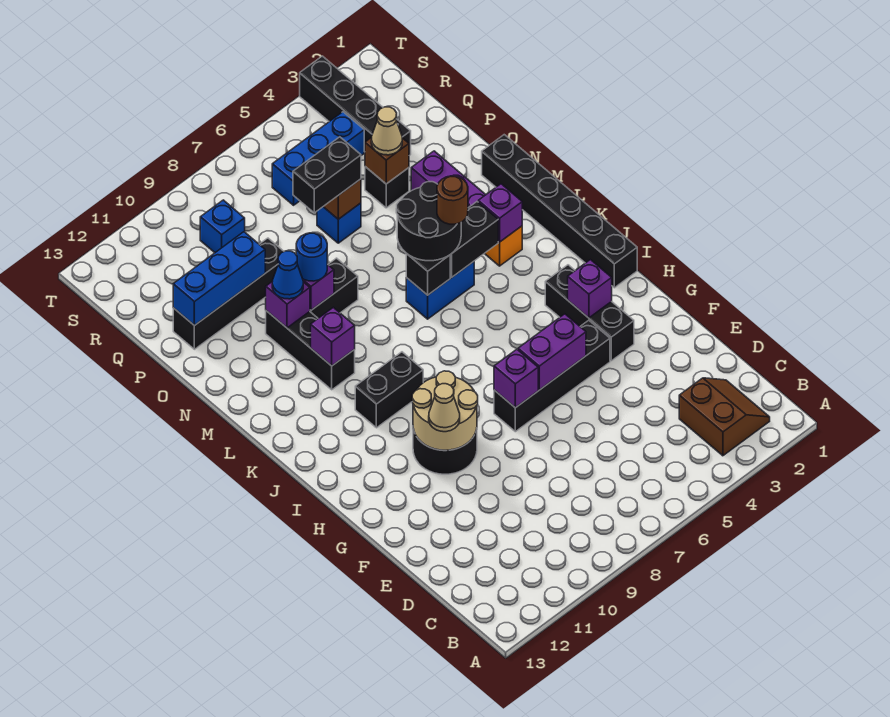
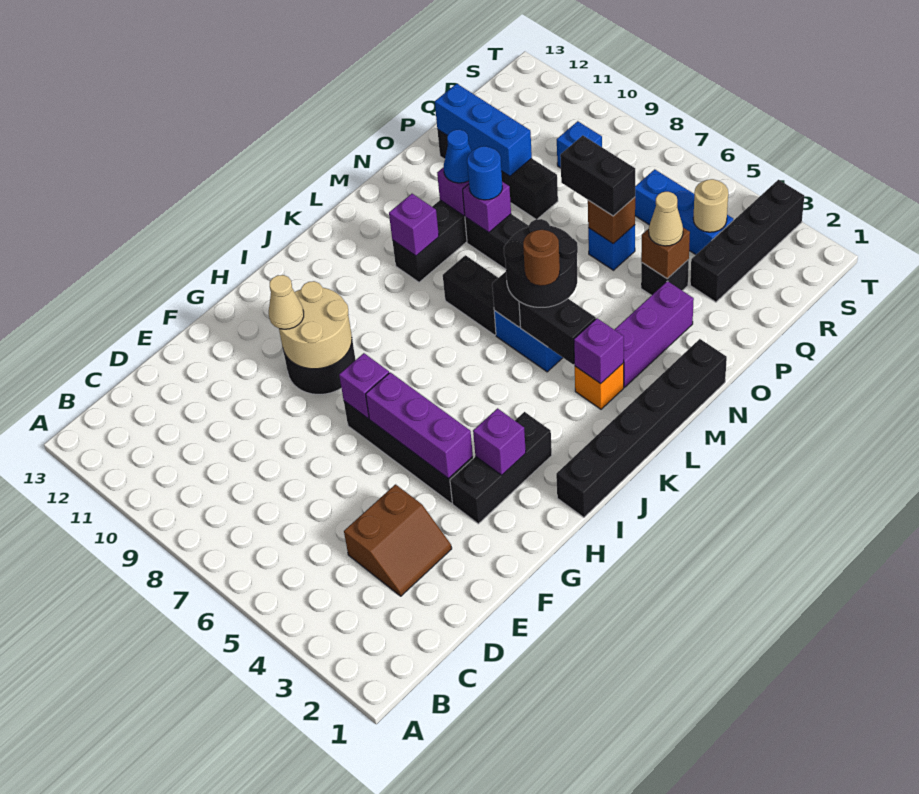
brown 2x2 slope [679,378,770,456] -> brown 2x2 slope moved to [344,484,452,596]
purple 1x2 brick [518,314,586,390] -> purple 1x3 brick [366,372,473,479]
black 1x2 brick [355,352,423,428] -> black 1x2 brick moved to [443,255,498,335]
none -> tan 1x1 round brick [693,179,728,232]

